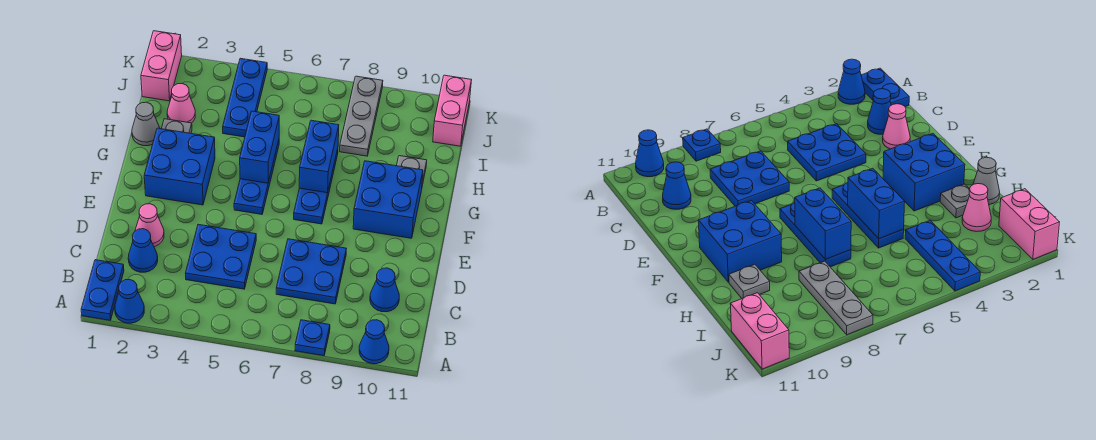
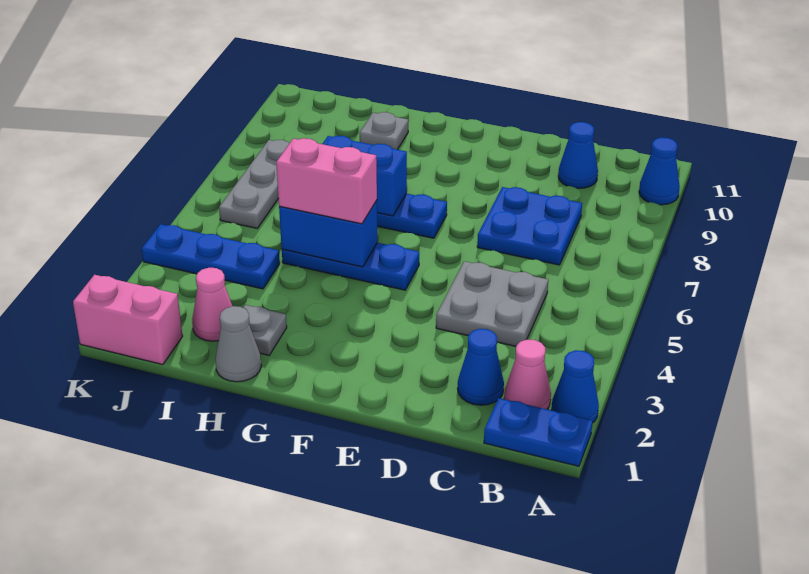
blue 1x1 plate [295,320,330,356] -> none
blue 2x2 plate [185,224,256,289] -> grey 2x2 plate [436,261,548,346]
pink 1x1 cone [135,204,164,247] -> pink 1x1 cone moved to [504,339,551,409]
blue 2x2 brick [144,128,215,205] -> none
blue 2x2 brick [353,161,423,238] -> none
grey 1x3 plate [340,76,383,156] -> grey 1x3 plate turned to [219,140,289,228]
pink 1x2 brick [433,75,471,146] -> pink 1x2 brick moved to [276,138,377,224]

